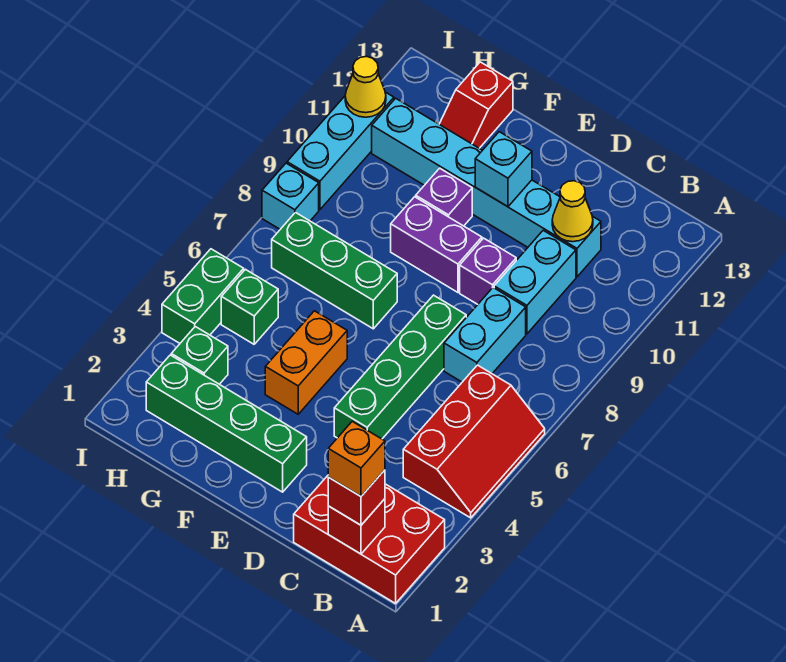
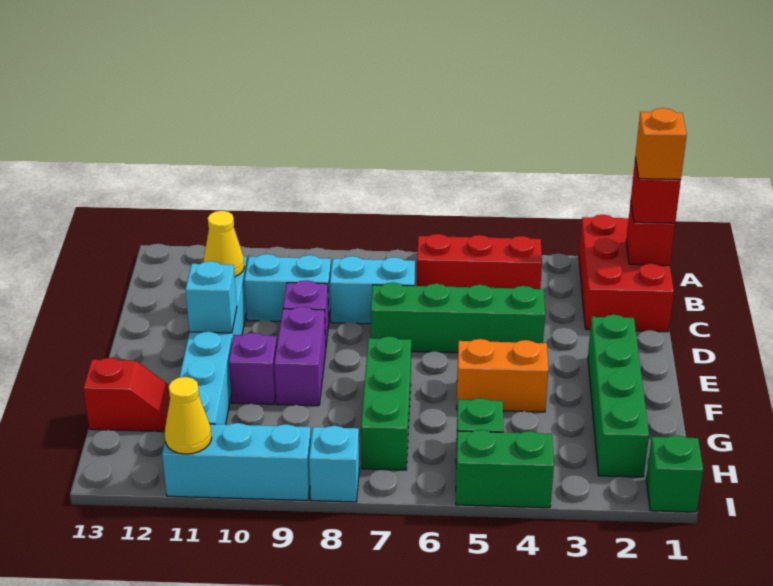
green 1x1 brick [171,327,228,384] -> green 1x1 brick moved to [646,435,703,512]

